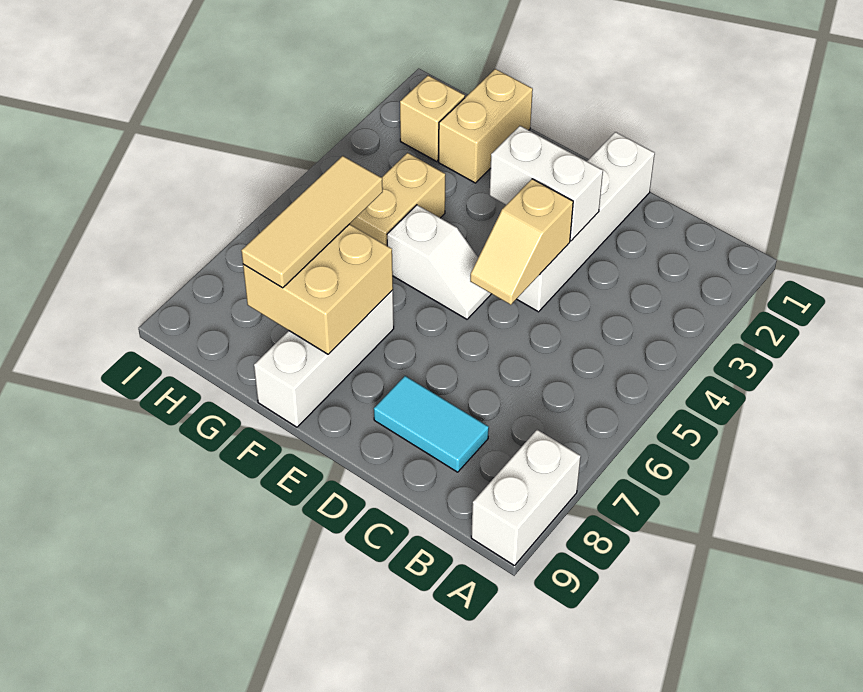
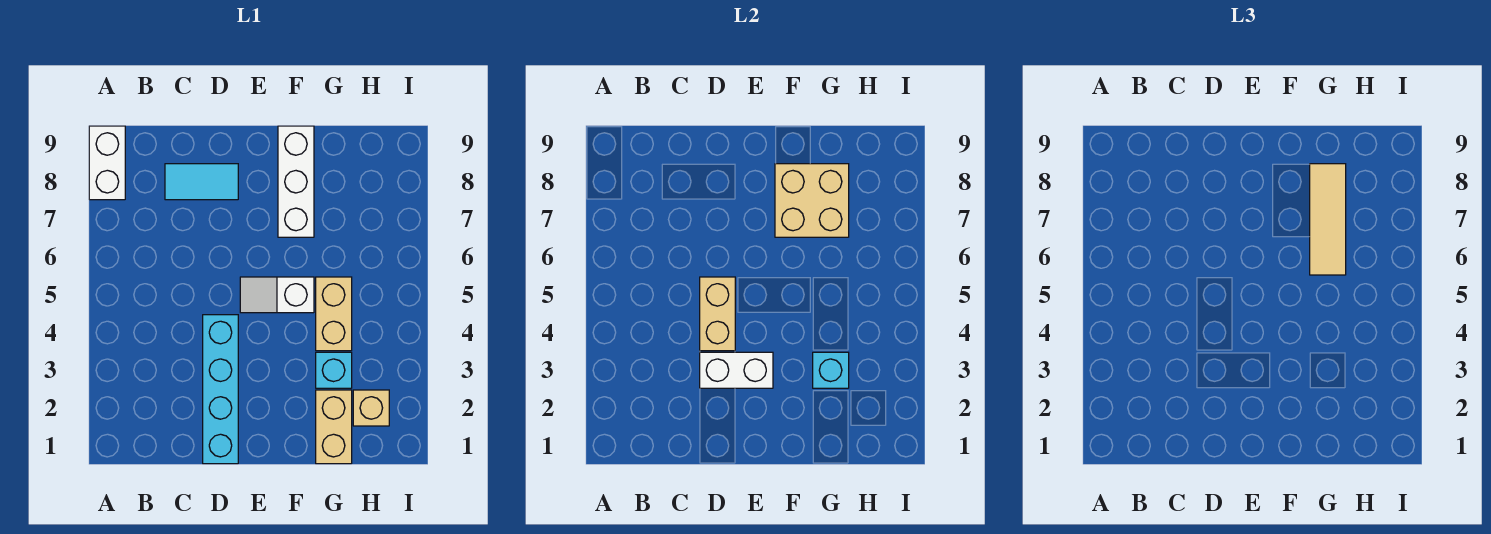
white 1x4 brick [517,132,655,312] -> cyan 1x4 brick [203,315,238,464]
tan 1x2 slope [470,179,573,305] -> tan 1x2 brick [700,277,735,351]
none -> cyan 1x1 brick [316,352,352,388]
none -> cyan 1x1 brick [813,352,849,388]

